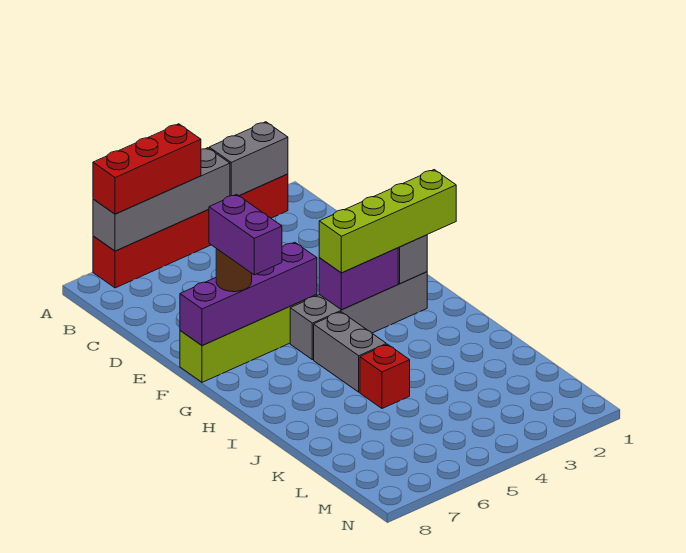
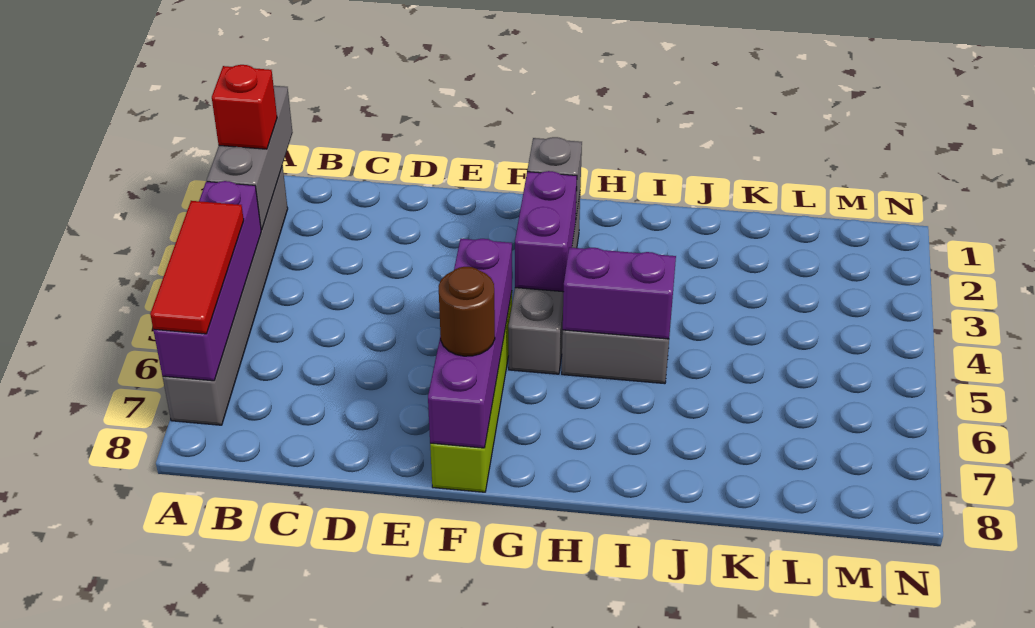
red 1x6 brick [93,174,288,288] -> grey 1x6 brick [163,166,288,425]
grey 1x2 brick [209,122,288,196] -> grey 1x3 brick [207,86,293,230]
grey 1x4 brick [93,148,230,251] -> purple 1x4 brick [154,181,261,381]
red 1x3 brick [93,124,201,214] -> red 1x3 tile [150,201,244,334]
purple 1x2 brick [209,194,282,275] -> purple 1x2 brick moved to [563,247,676,339]
lime 1x4 brick [319,170,456,273] -> none
red 1x1 brick [360,344,410,408] -> red 1x1 brick moved to [212,65,277,149]

